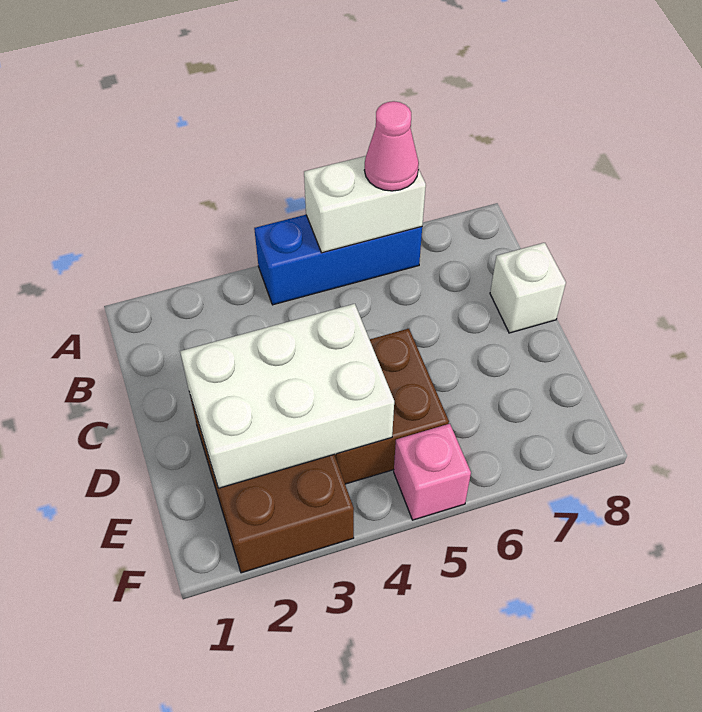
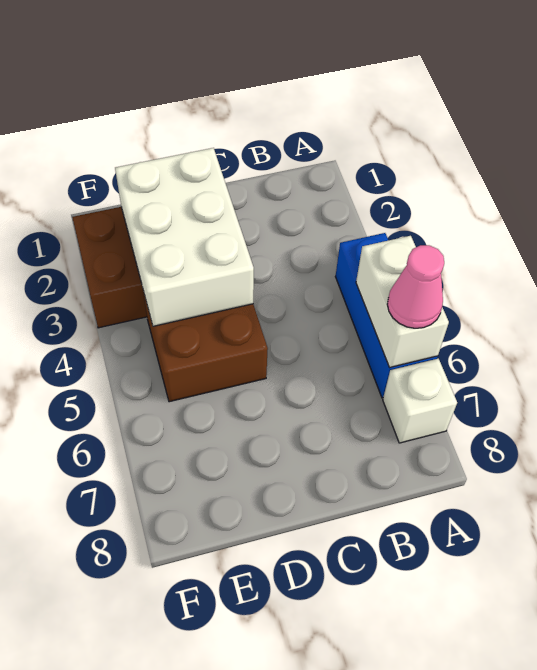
white 1x1 brick [490,243,566,333] -> white 1x1 brick moved to [383,359,457,443]
pink 1x1 brick [394,424,471,520] -> none

